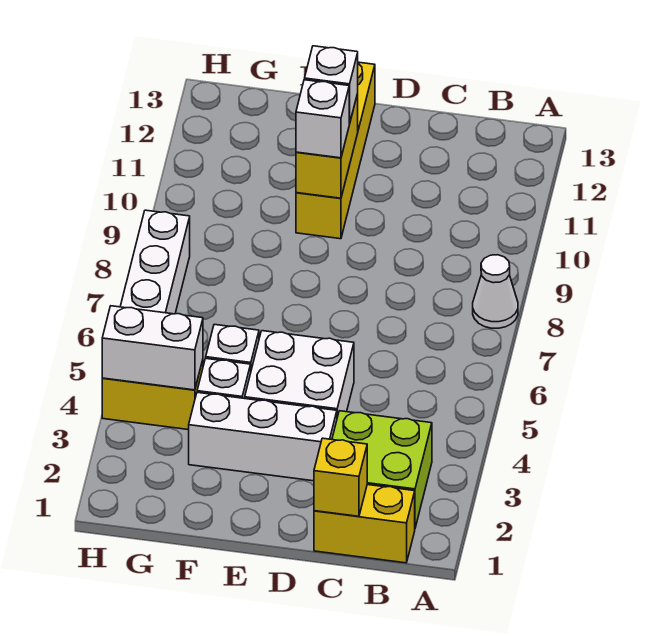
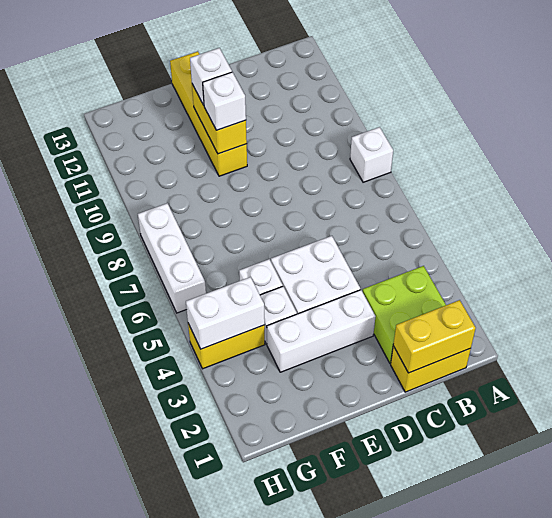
white 1x1 cone [473,255,518,328] -> white 1x1 brick [350,127,393,182]
yellow 1x1 brick [314,438,367,516] -> yellow 1x2 brick [393,300,476,373]

